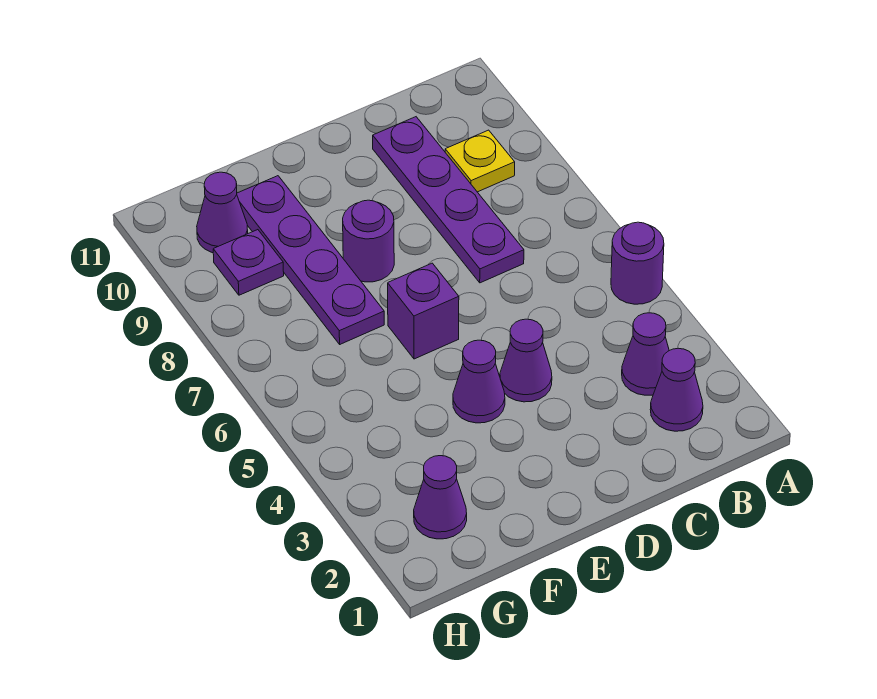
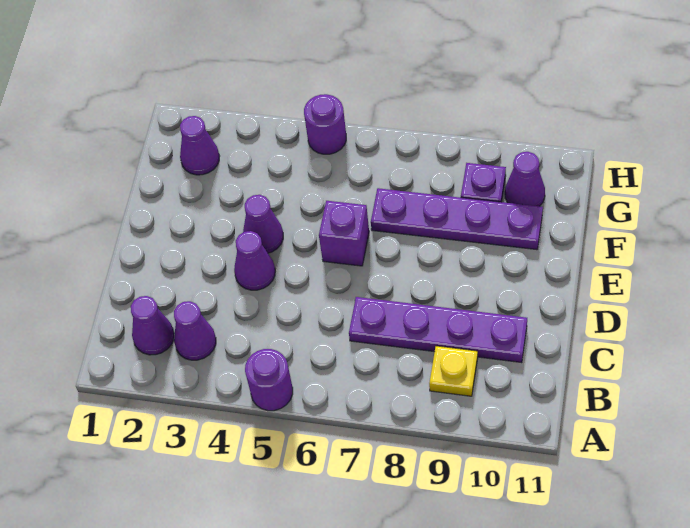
purple 1x1 round brick [343,200,394,282] -> purple 1x1 round brick moved to [304,94,346,154]

